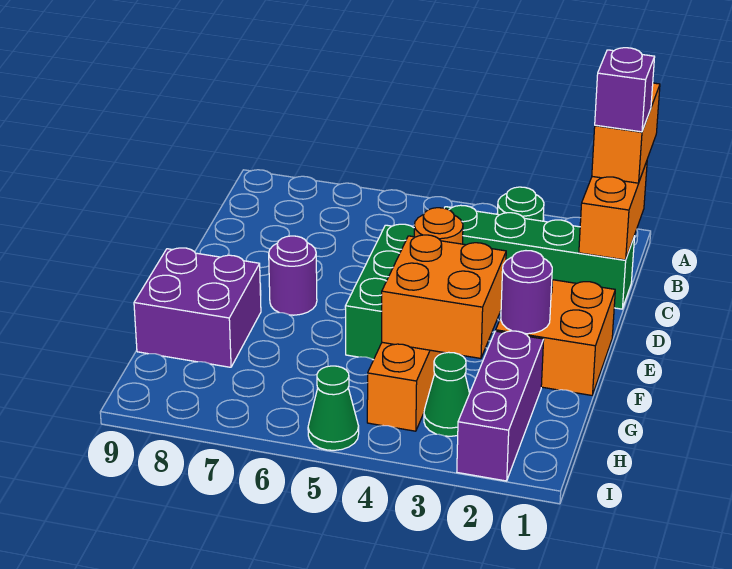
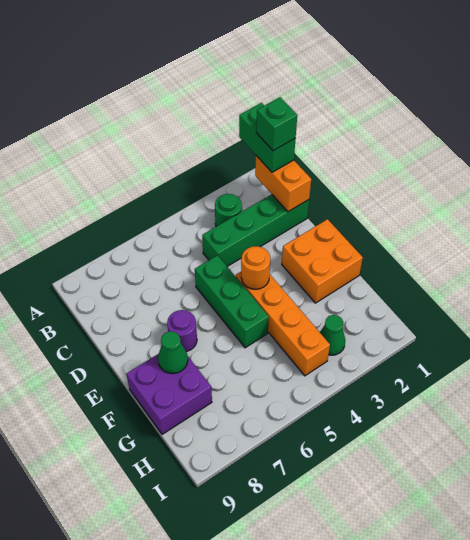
orange 1x2 brick [592,83,660,183] -> green 1x2 brick [239,103,296,172]
purple 1x1 brick [595,48,655,132] -> green 1x1 brick [256,97,297,151]
purple 1x1 round brick [501,251,552,334] -> none
orange 2x2 brick [382,235,506,358] -> none
purple 1x3 brick [457,331,544,481] -> none
green 1x1 cone [308,366,359,450] -> green 1x1 cone moved to [158,331,188,374]

